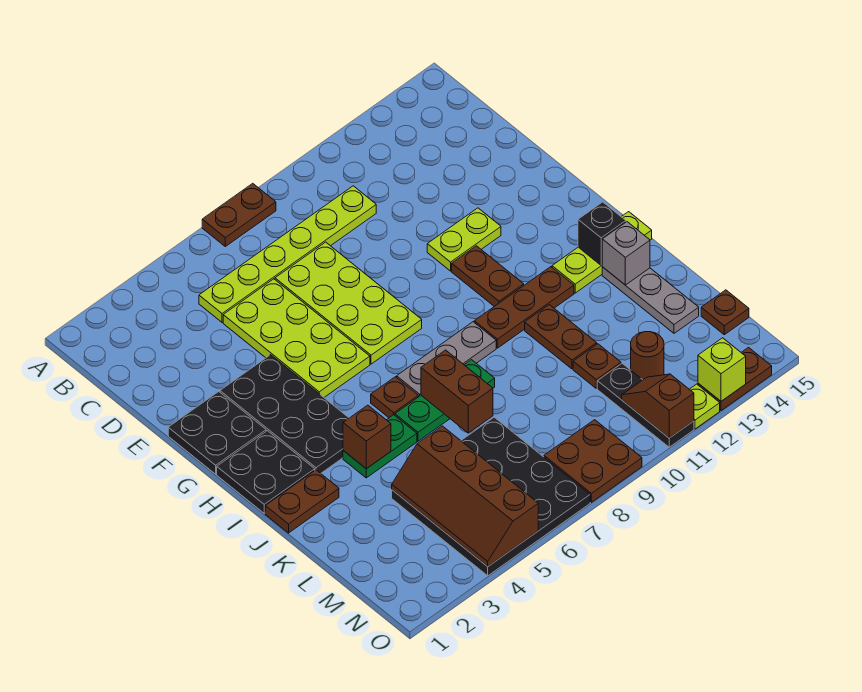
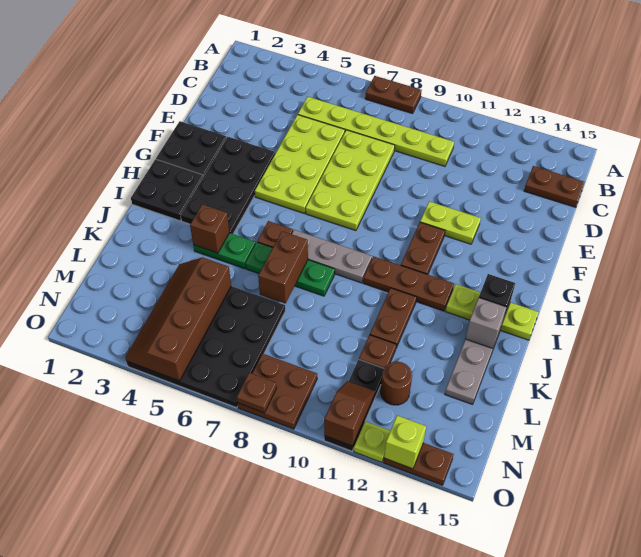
brown 1x2 plate [265,470,339,533] -> brown 1x2 plate moved to [524,166,585,207]
brown 1x1 plate [701,290,749,335] -> brown 1x1 plate moved to [237,373,277,413]

